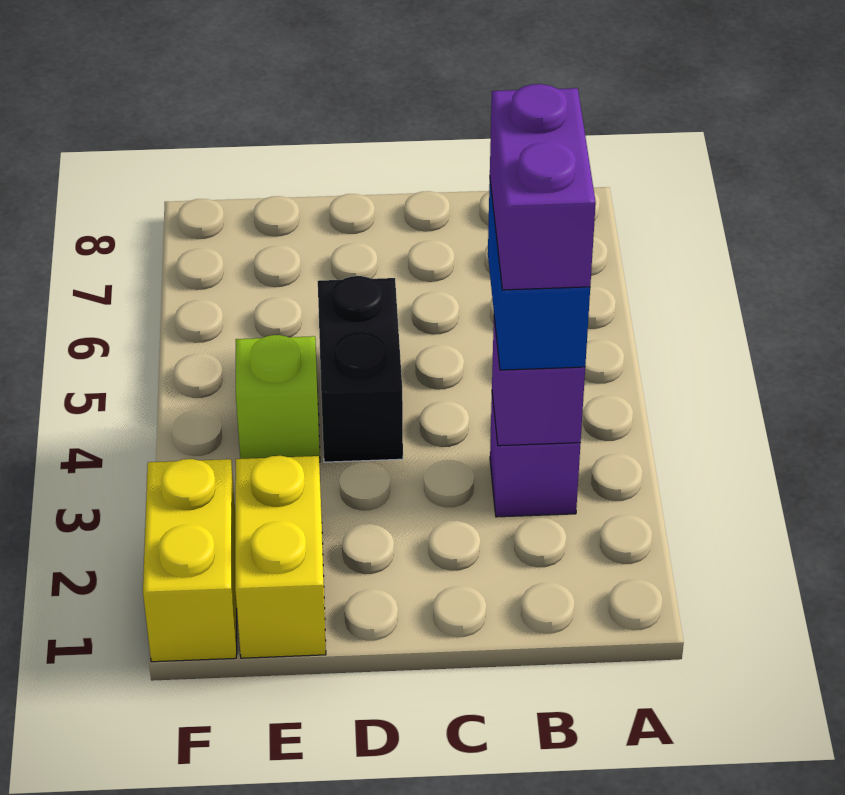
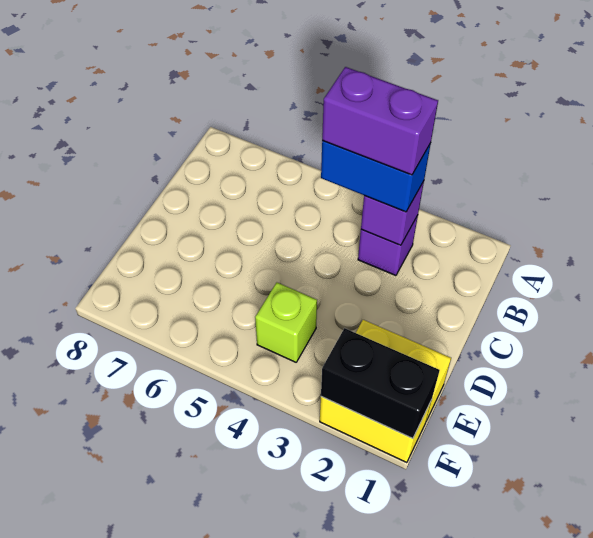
black 1x2 brick [318,276,403,462] -> black 1x2 brick moved to [321,328,440,439]

